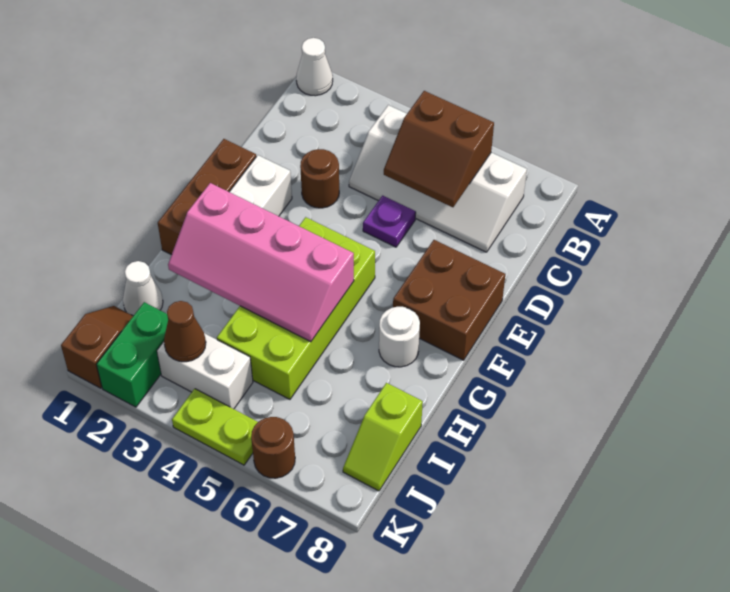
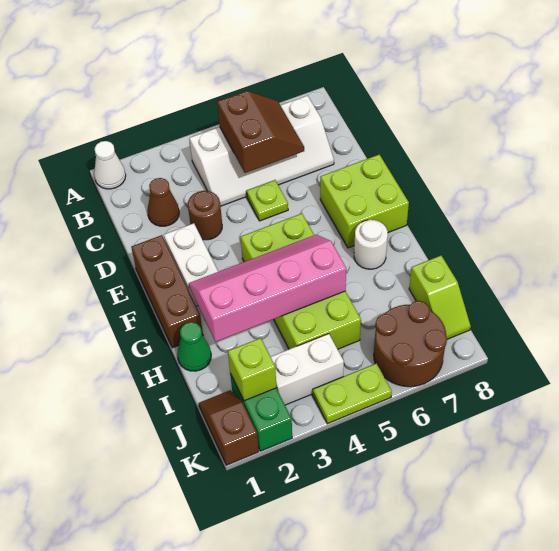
brown 2x2 slope [384,91,494,207] -> brown 2x2 slope turned to [217,91,304,173]
purple 1x1 plate [363,196,416,247] -> lime 1x1 plate [247,180,288,221]
brown 2x2 brick [393,240,505,360] -> lime 2x2 brick [320,155,409,248]
pink 2x4 slope [168,183,354,342] -> pink 2x4 slope turned to [189,235,346,342]
none -> green 1x1 cone [177,322,211,371]
white 1x1 cone [123,261,163,316] -> none
none -> lime 1x1 brick [228,338,276,401]
brown 1x1 cone [164,301,206,362] -> brown 1x1 cone moved to [147,178,179,226]
brown 1x1 round brick [251,417,295,478] -> brown 2x2 round brick [374,301,447,387]

